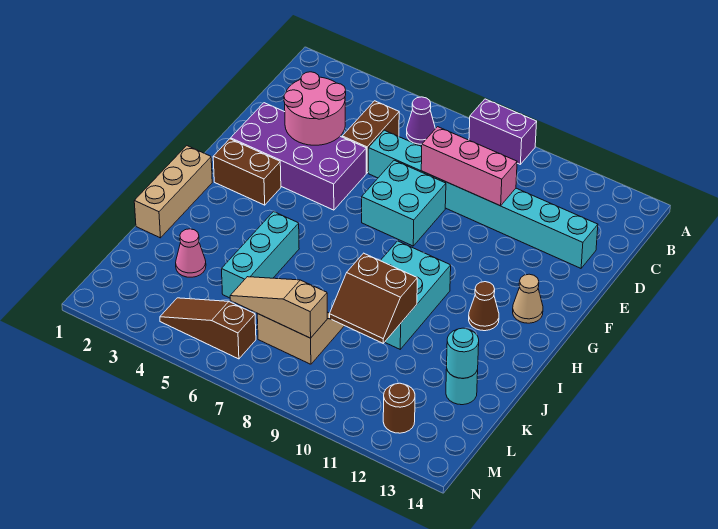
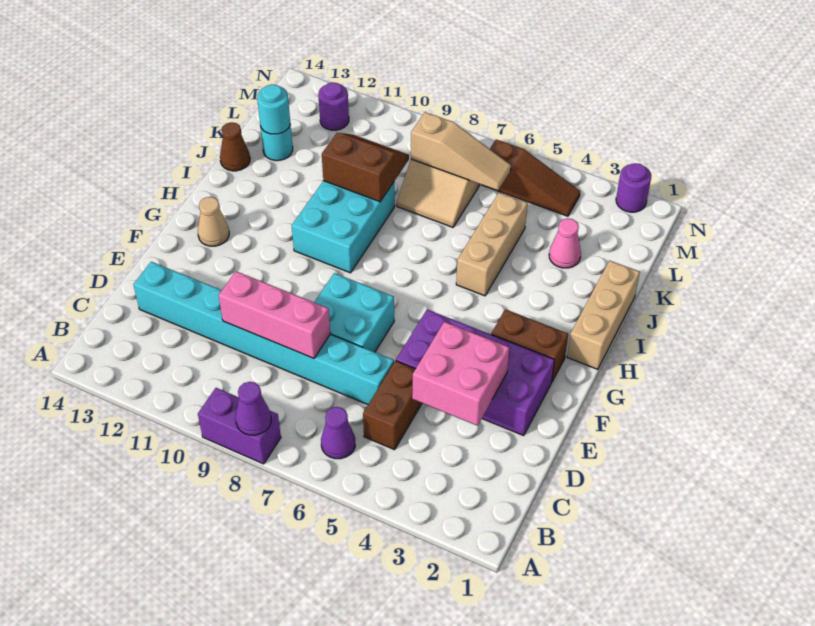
none -> purple 1x1 cone [235,382,271,435]
pink 2x2 round brick [284,72,346,145] -> pink 2x2 brick [412,322,509,426]
brown 1x1 cone [469,282,499,331] -> brown 1x1 cone moved to [220,122,250,171]
cyan 1x3 brick [221,211,299,298] -> tan 1x3 brick [456,193,527,296]
brown 1x1 round brick [383,383,415,433] -> purple 1x1 round brick [318,82,349,130]
none -> purple 1x1 round brick [616,163,651,212]

